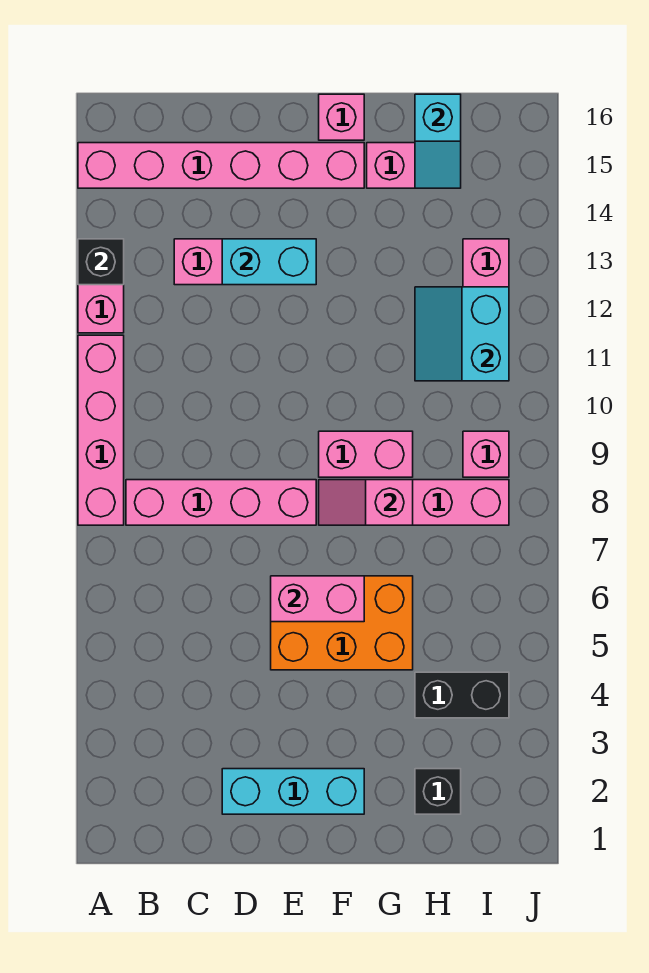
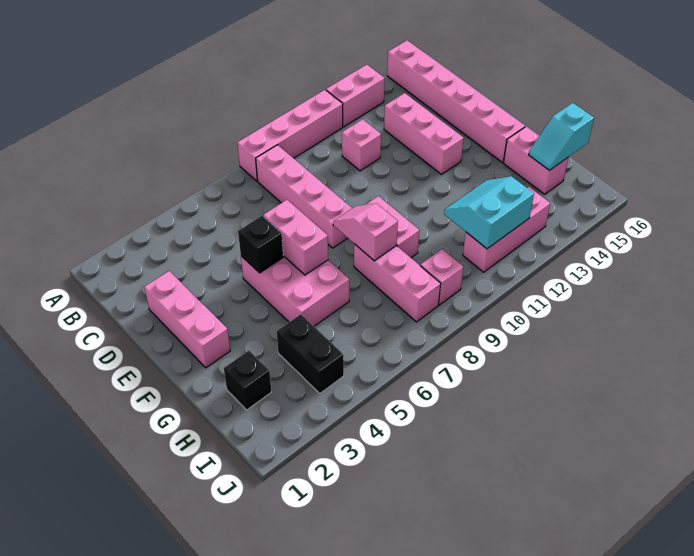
black 1x1 brick [78,239,124,285] -> black 1x1 brick moved to [238,216,283,273]
cyan 1x3 brick [222,769,364,814] -> pink 1x3 brick [144,271,230,368]
cyan 1x2 brick [222,239,316,285] -> none
orange 2x3 brick [271,576,413,670] -> pink 2x3 brick [241,256,349,326]
pink 1x1 brick [319,94,364,140] -> pink 1x1 brick moved to [342,119,381,171]

